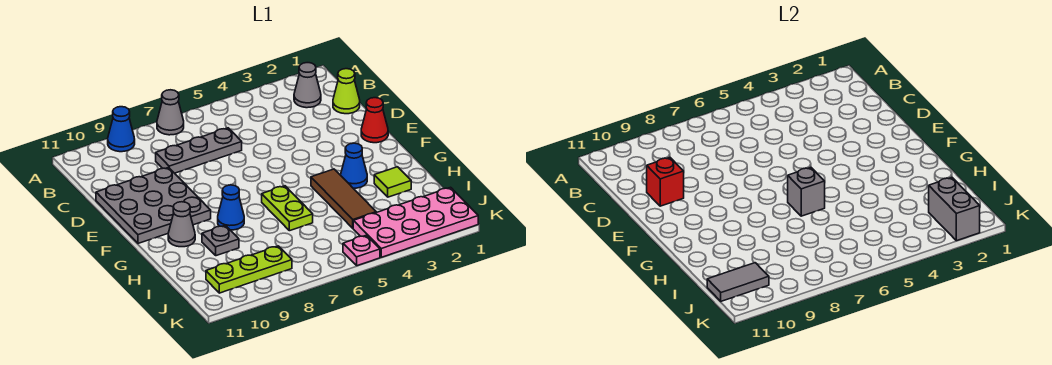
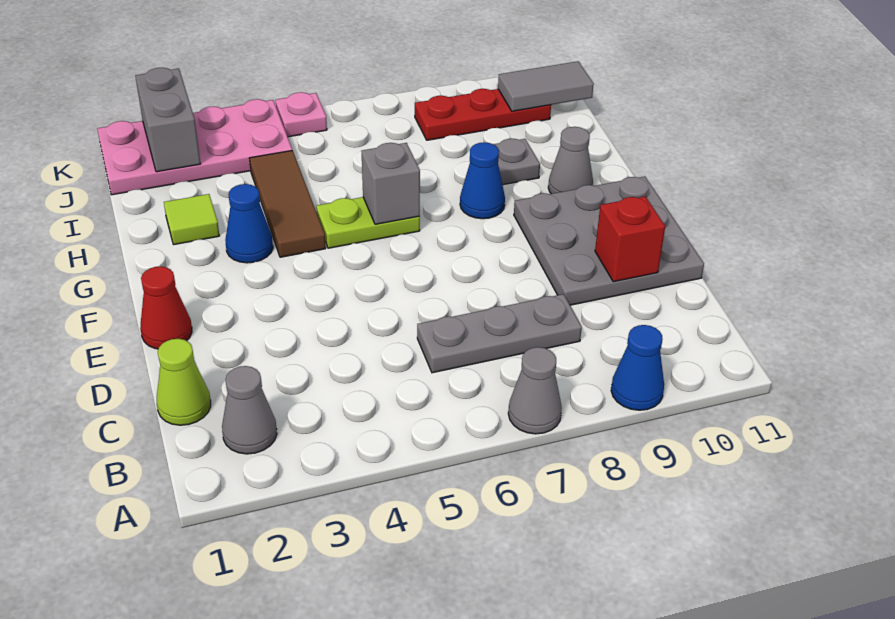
lime 1x2 plate [262,186,313,231] -> lime 1x2 plate turned to [316,197,420,248]
lime 1x3 plate [206,246,292,293] -> red 1x3 plate [415,89,551,140]

